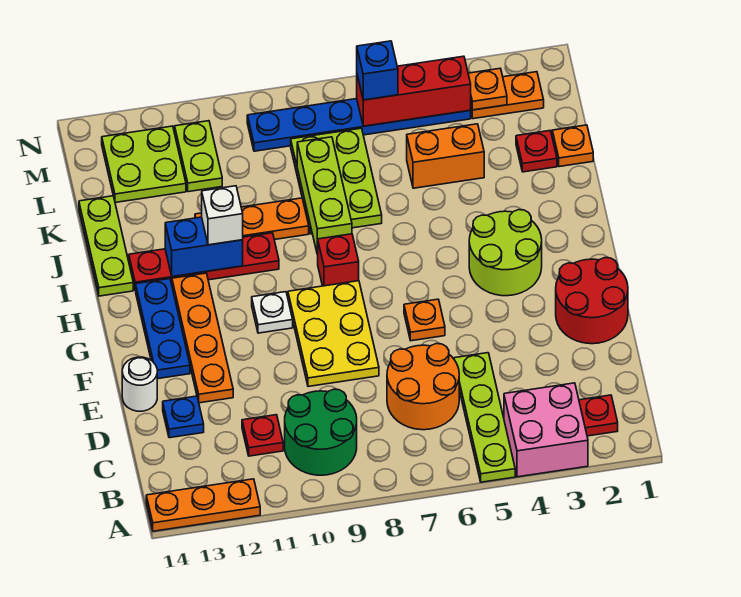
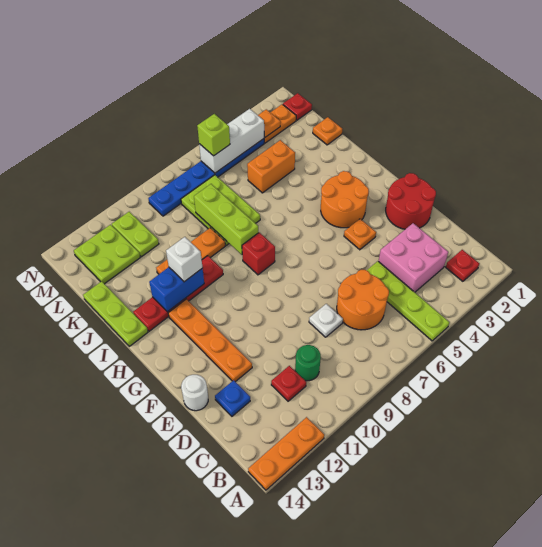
pink 2x2 brick [504,383,588,477] -> pink 2x2 brick moved to [379,223,448,292]
green 2x2 round brick [285,389,357,475] -> green 1x1 round brick [295,345,321,381]
yellow 2x3 plate [288,281,379,387] -> none
orange 1x1 plate [404,299,445,341] -> orange 1x1 plate moved to [344,219,376,250]
blue 1x3 plate [135,279,190,379] -> none
lime 2x2 round brick [469,210,542,296] -> orange 2x2 round brick [321,171,369,228]
white 1x1 plate [252,292,293,333] -> white 1x1 plate moved to [309,304,343,337]
red 1x1 plate [516,131,557,172] -> red 1x1 plate moved to [283,93,312,120]
red 1x3 brick [357,56,471,126] -> white 1x3 brick [199,109,264,173]
blue 1x1 brick [357,41,398,100] -> lime 1x1 brick [197,114,230,156]

